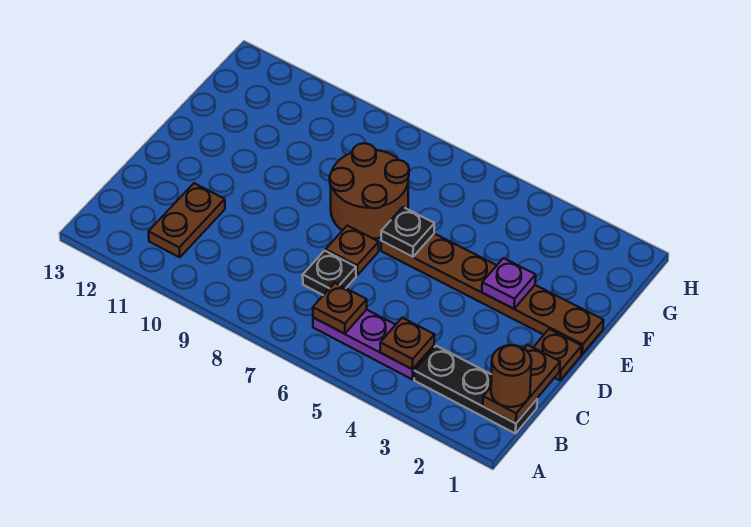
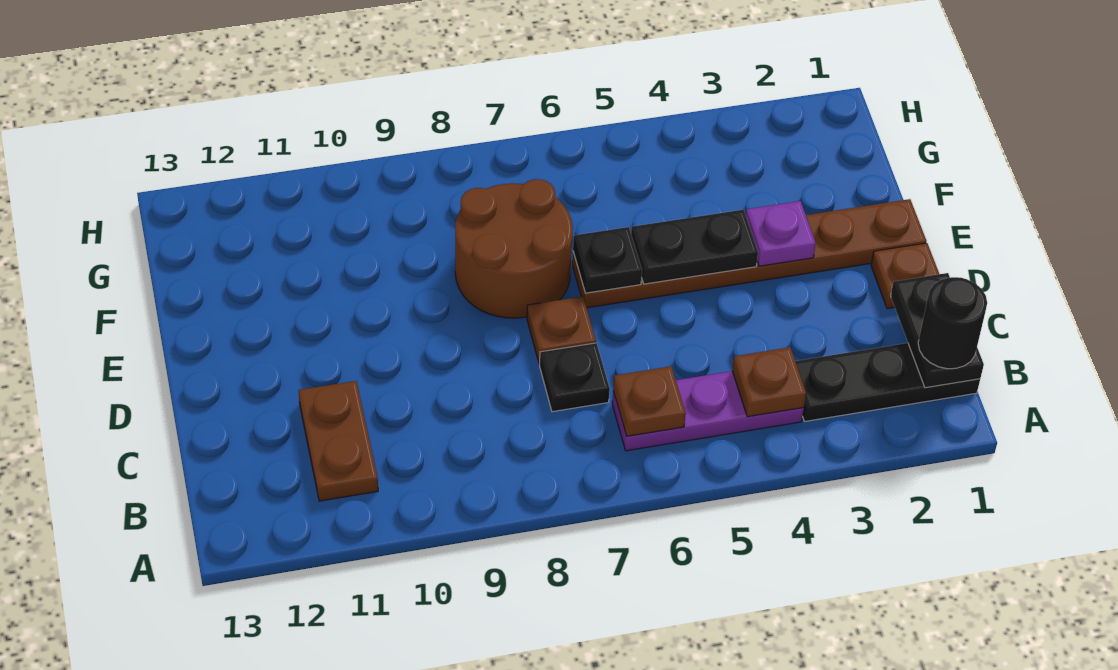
brown 1x2 plate [483,345,560,423] -> black 1x2 plate [891,273,984,388]
brown 1x1 round brick [491,345,532,407] -> black 1x1 round brick [918,277,987,369]
none -> black 1x2 plate [631,210,758,284]

